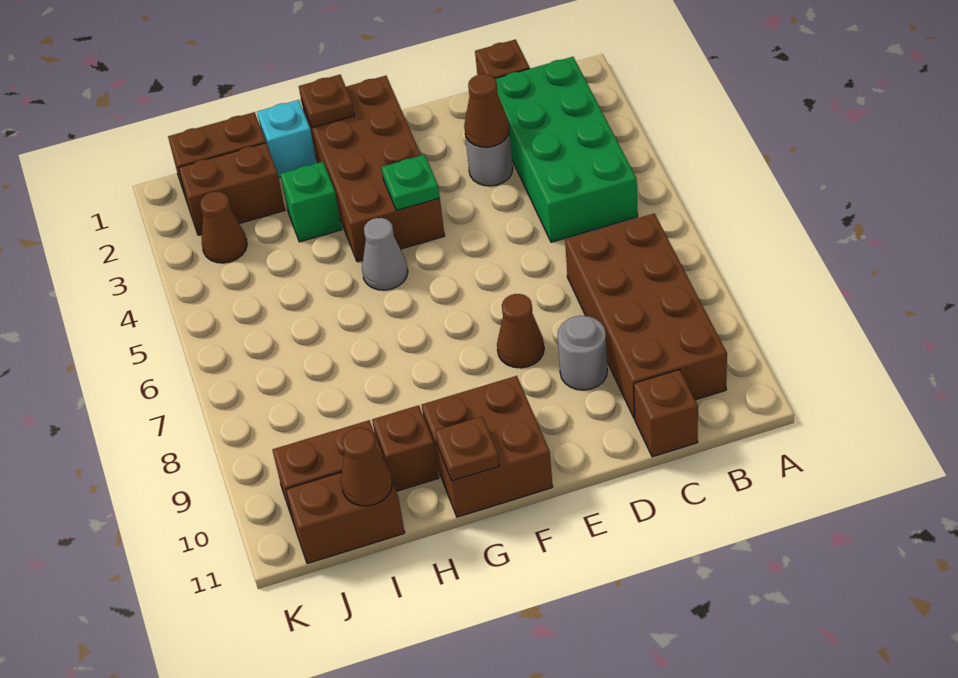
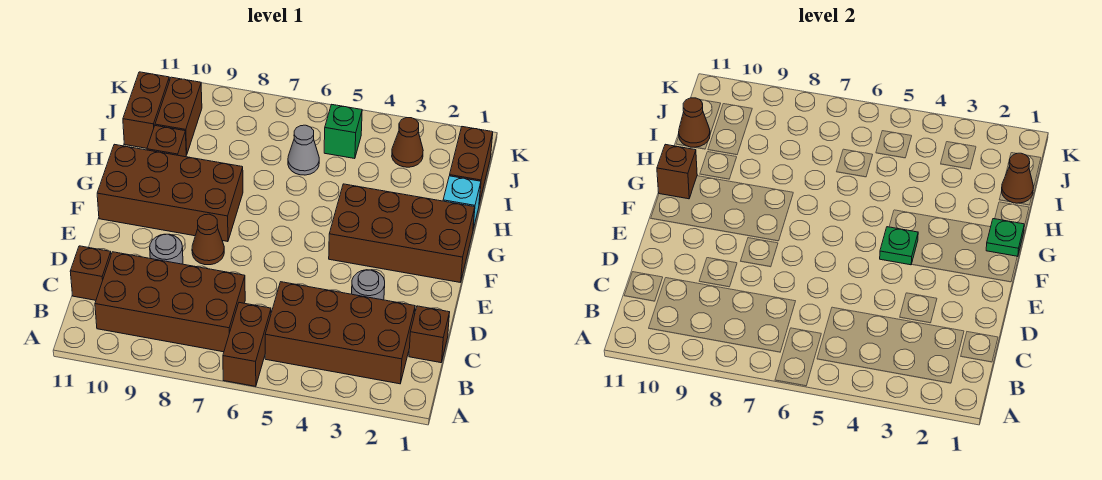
green 2x4 brick [495,57,638,242] -> brown 2x4 brick [265,282,415,384]
brown 1x1 cone [464,74,509,147] -> brown 1x1 cone moved to [1002,153,1033,203]
brown 2x2 brick [422,376,553,517] -> brown 2x4 brick [97,144,243,242]
brown 1x1 plate [299,75,355,128] -> green 1x1 plate [986,219,1024,257]
grey 1x1 cone [362,218,408,290] -> grey 1x1 cone moved to [288,125,319,175]
brown 1x1 plate [435,417,500,481] -> brown 1x1 brick [657,144,697,199]
green 1x1 brick [280,162,342,242] -> green 1x1 brick moved to [324,104,362,159]
brown 1x2 brick [178,143,285,235] -> brown 1x2 brick moved to [223,303,271,386]

